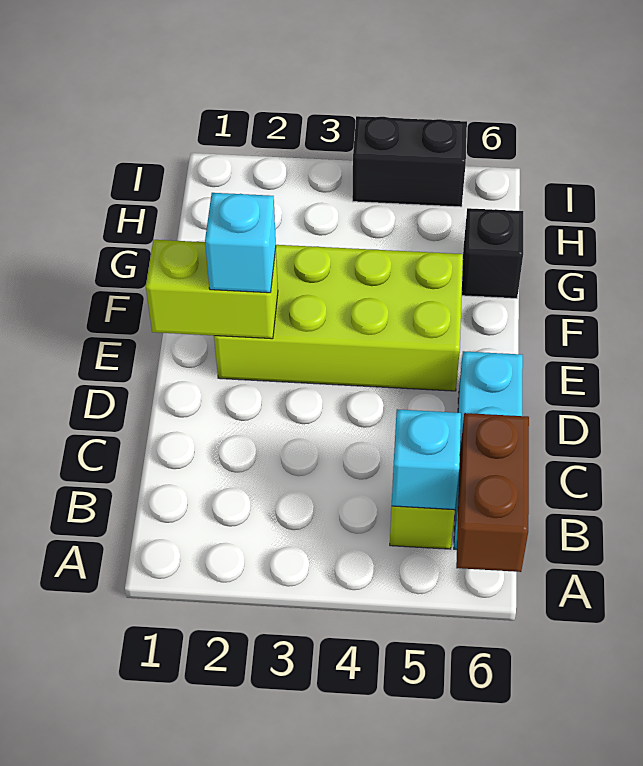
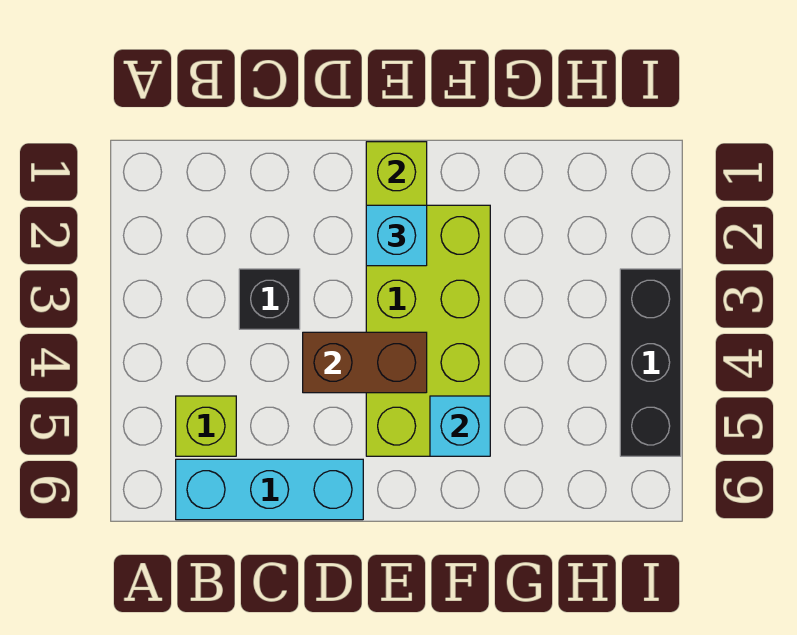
brown 1x2 brick [456,413,529,572] -> brown 1x2 brick moved to [303,332,427,393]
cyan 1x1 brick [392,409,461,510] -> cyan 1x1 brick moved to [430,396,490,456]
black 1x1 brick [462,208,523,298] -> black 1x1 brick moved to [239,269,300,329]
black 1x2 brick [352,116,467,207] -> black 1x3 brick [620,269,681,456]

